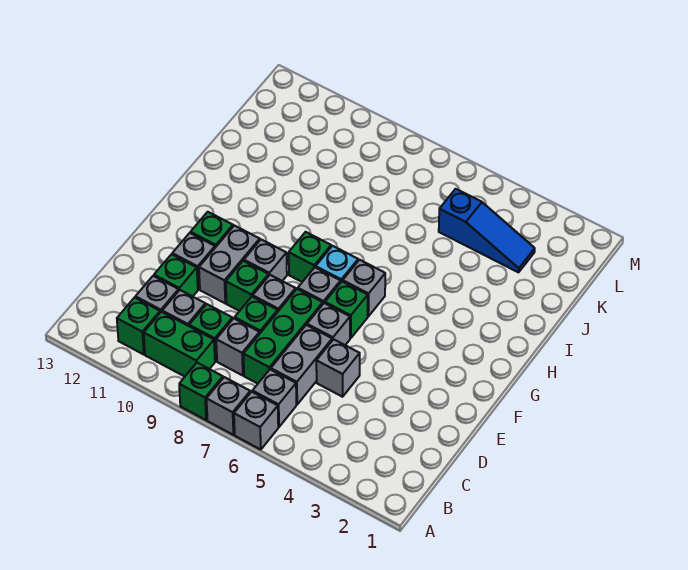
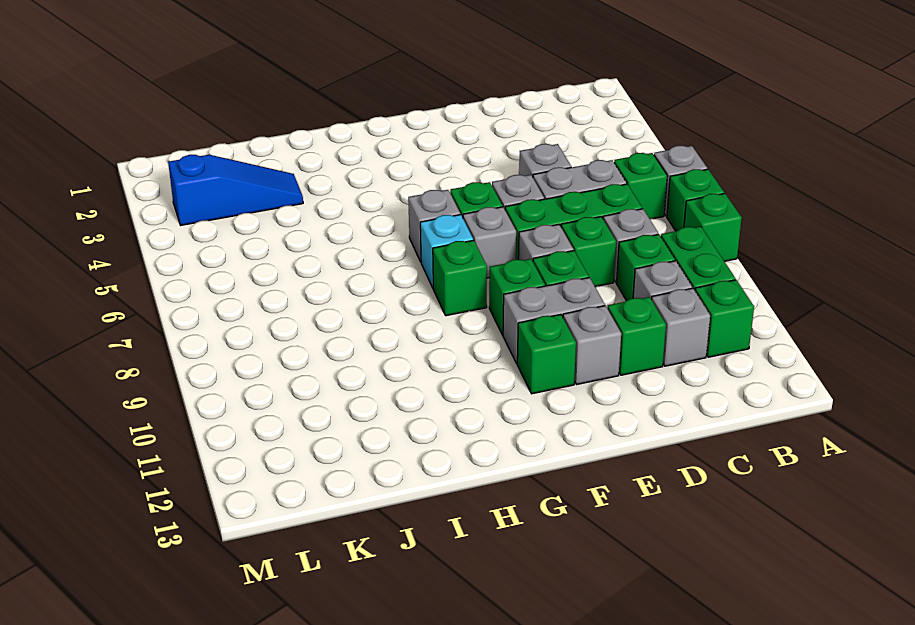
grey 1x1 brick [207,377,250,435] -> green 1x1 brick [667,169,724,231]
grey 1x1 brick [252,369,296,427] -> green 1x1 brick [614,153,667,219]
grey 1x1 brick [244,240,287,281] -> green 1x1 brick [489,259,545,335]
blue 1x3 slope [439,189,535,272] -> blue 1x3 slope turned to [168,155,303,225]

